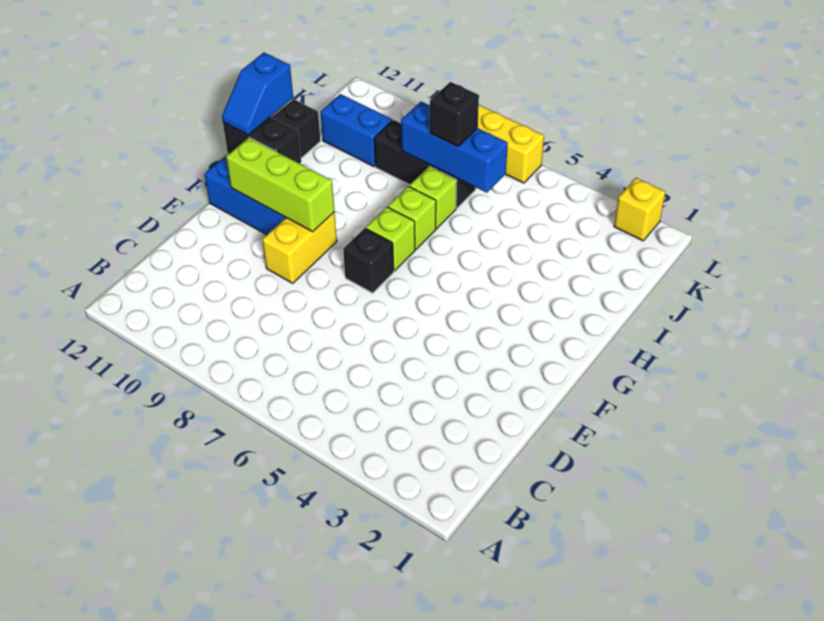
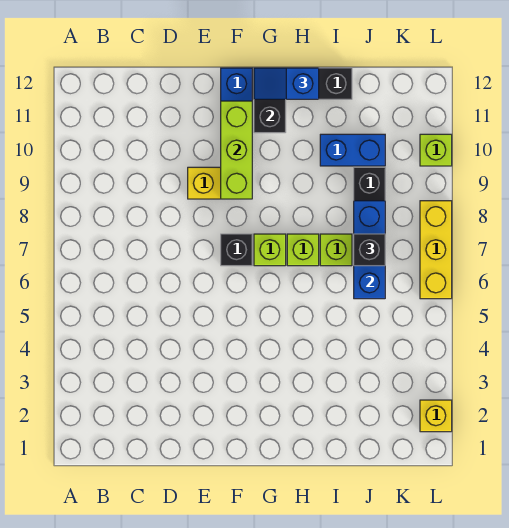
blue 1x2 brick [320,94,392,167] -> blue 1x2 brick turned to [320,134,385,166]
none -> lime 1x1 brick [420,134,452,166]

